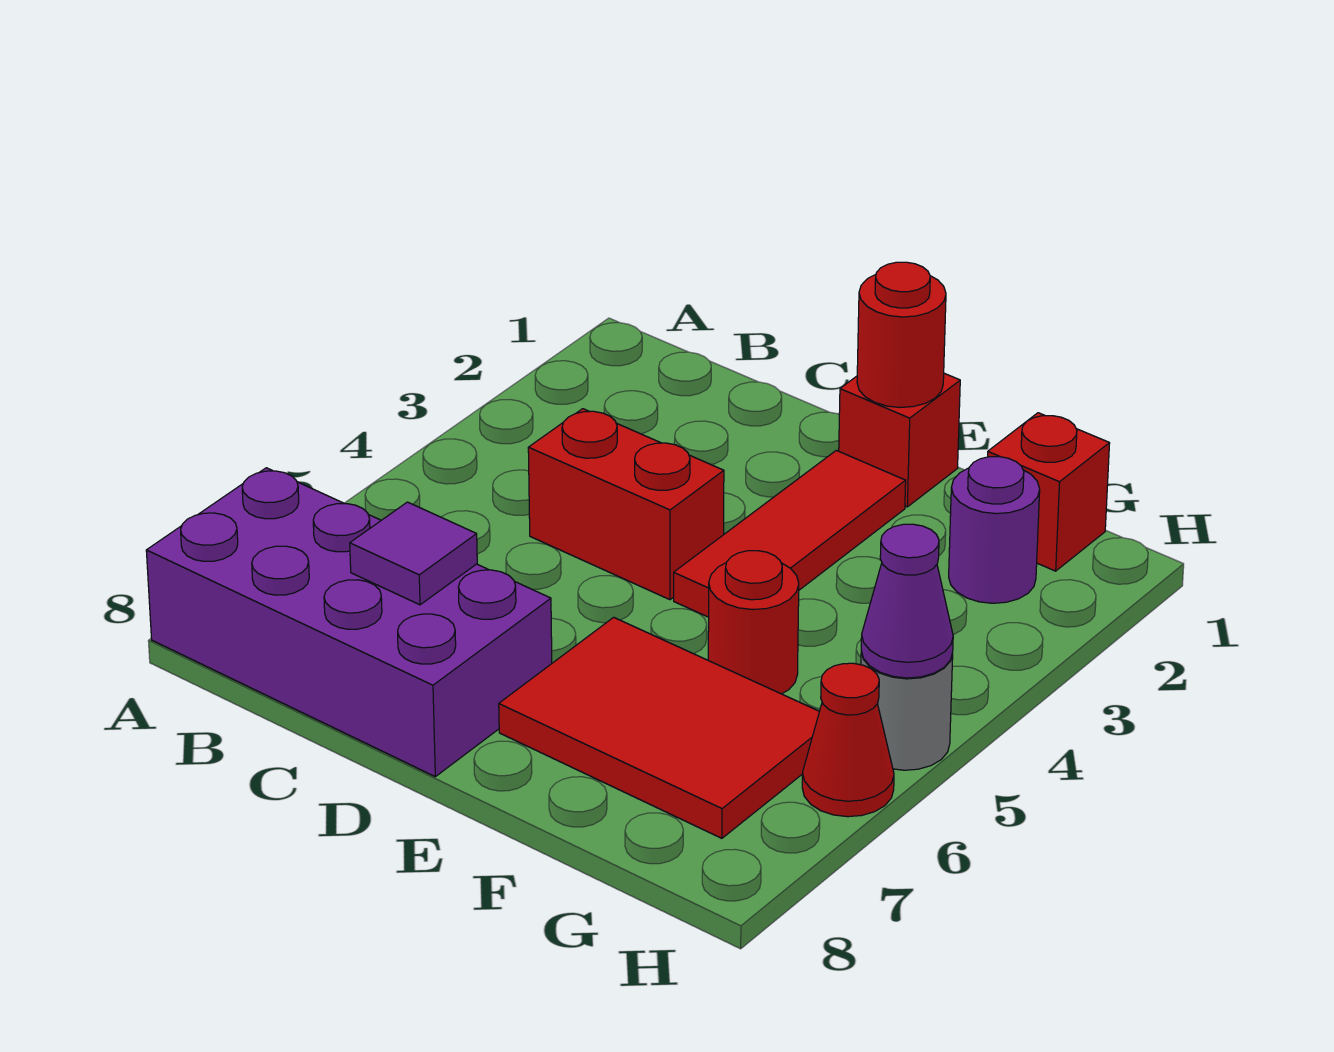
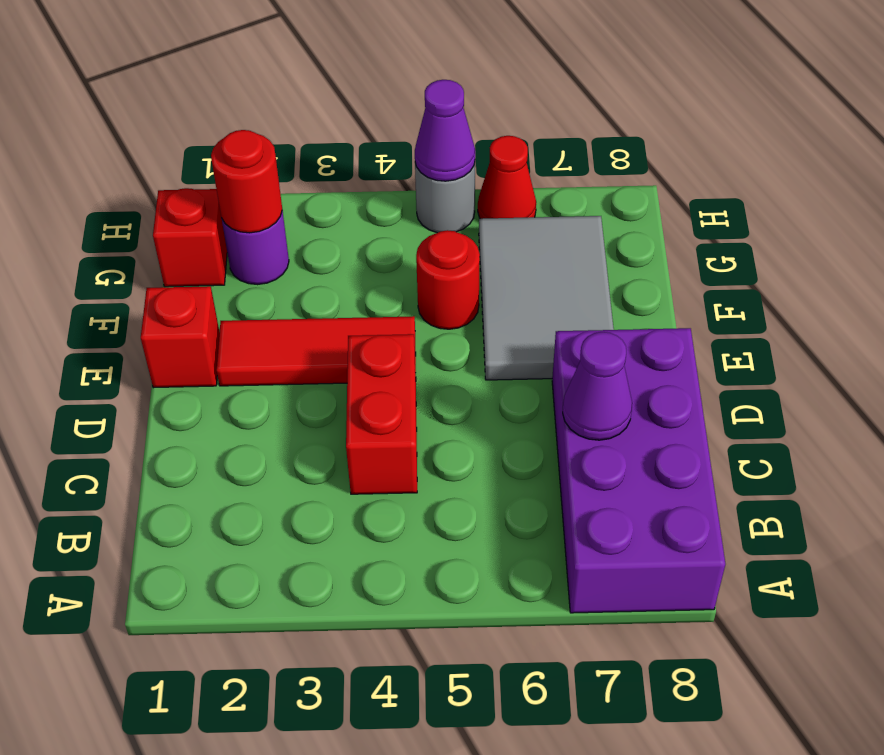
purple 1x1 tile [350,502,477,605] -> purple 1x1 cone [563,332,632,440]
red 1x1 round brick [857,262,946,407] -> red 1x1 round brick moved to [211,130,282,233]
red 2x3 tile [499,617,819,838] -> grey 2x3 tile [479,216,614,380]

